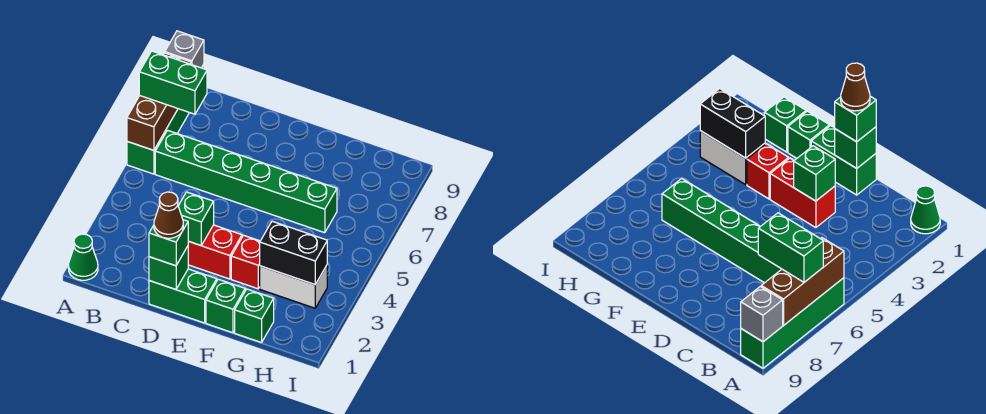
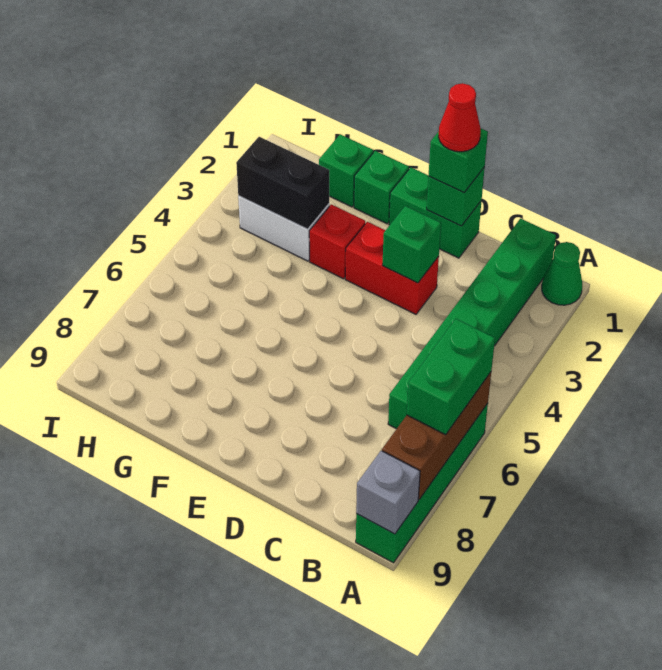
green 1x2 brick [139,51,207,114] -> green 1x2 brick turned to [407,319,495,435]
green 1x6 brick [155,130,337,233] -> green 1x6 brick turned to [388,219,556,429]
brown 1x1 cone [154,192,183,238] -> red 1x1 cone [438,83,481,152]

